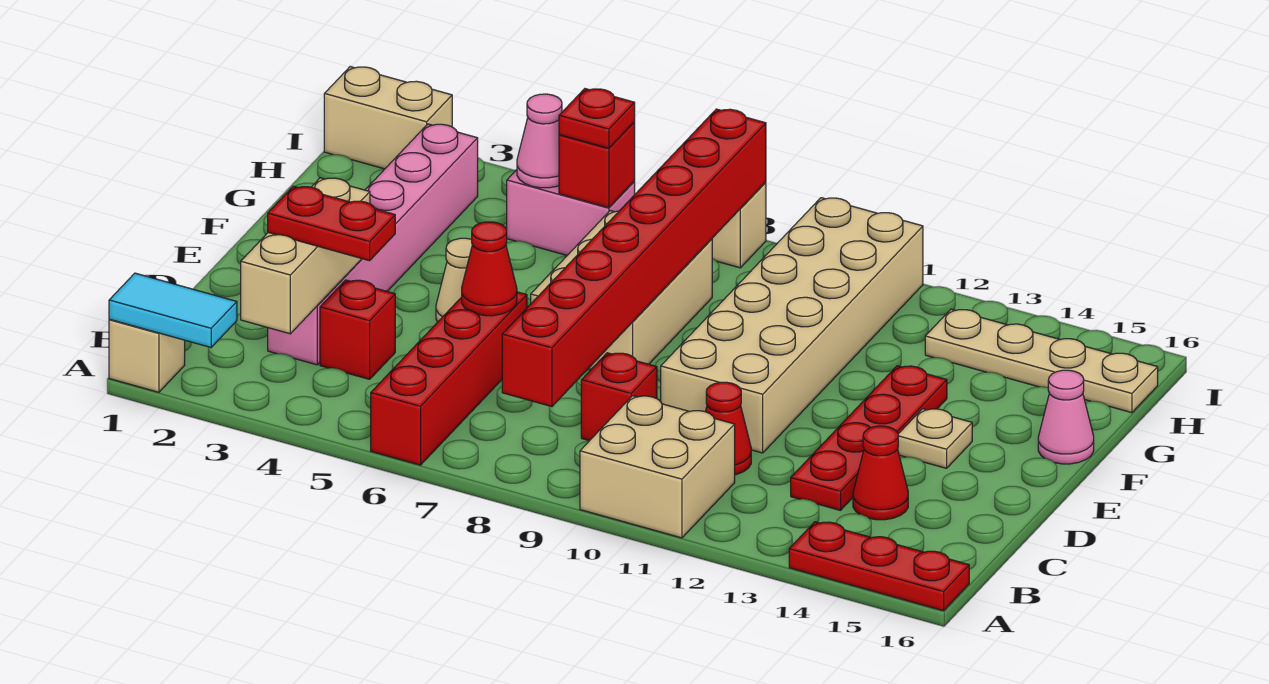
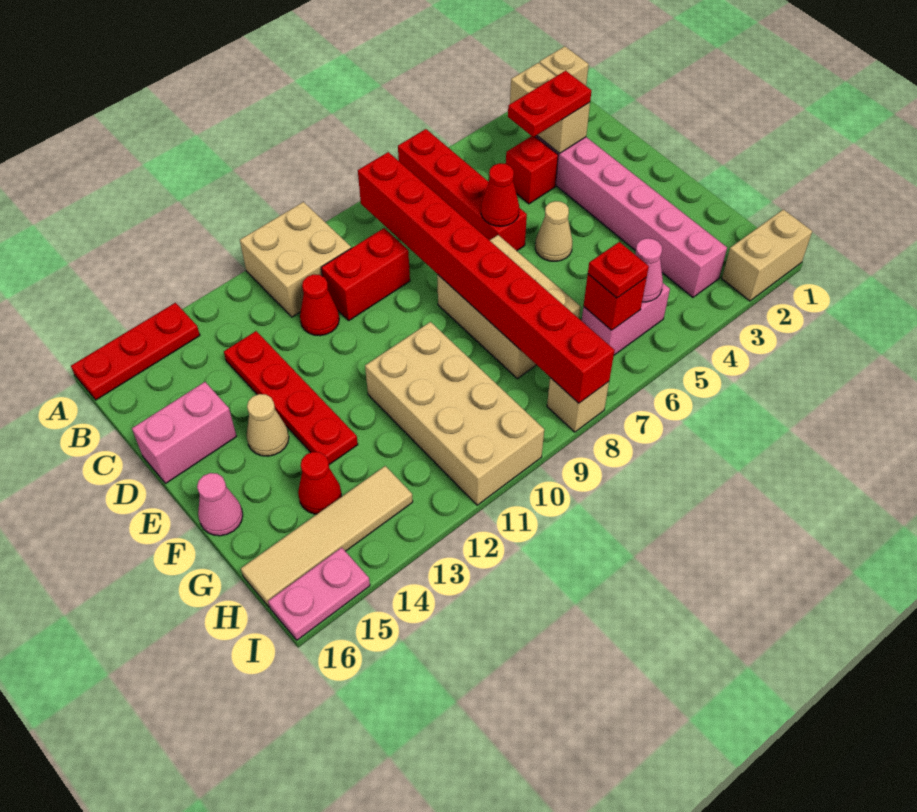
cyan 1x2 tile [109,273,237,347] -> none
tan 1x3 brick [241,178,370,334] -> tan 1x2 brick [510,63,590,153]
red 1x1 brick [581,353,657,441] -> red 1x2 brick [321,228,410,320]
red 1x1 cone [853,426,908,520] -> red 1x1 cone moved to [298,452,341,514]
tan 2x6 brick [661,198,923,453] -> tan 2x4 brick [365,322,544,505]
none -> pink 1x2 brick [132,382,237,484]
tan 1x1 plate [898,409,972,468] -> tan 1x1 cone [247,394,289,456]
tan 1x4 plate [925,309,1158,413] -> tan 1x4 tile [241,466,413,607]
none -> pink 1x2 plate [268,547,370,640]

